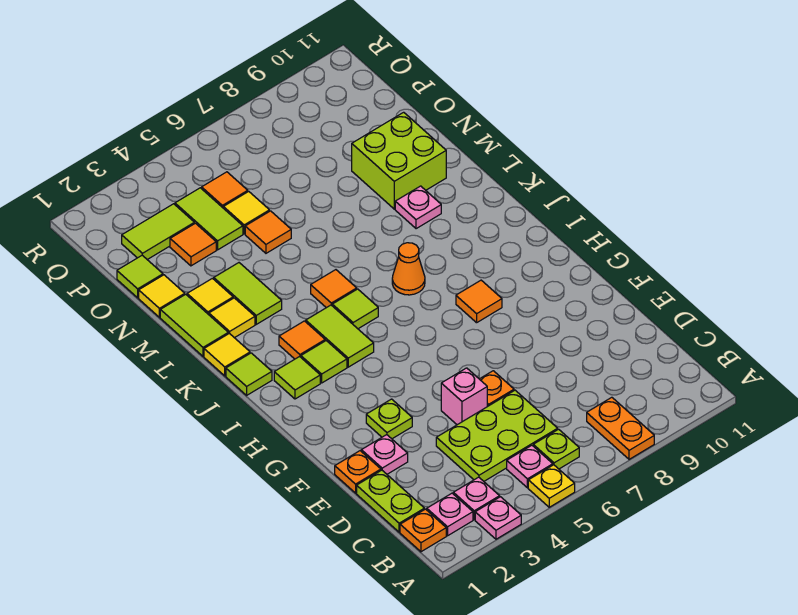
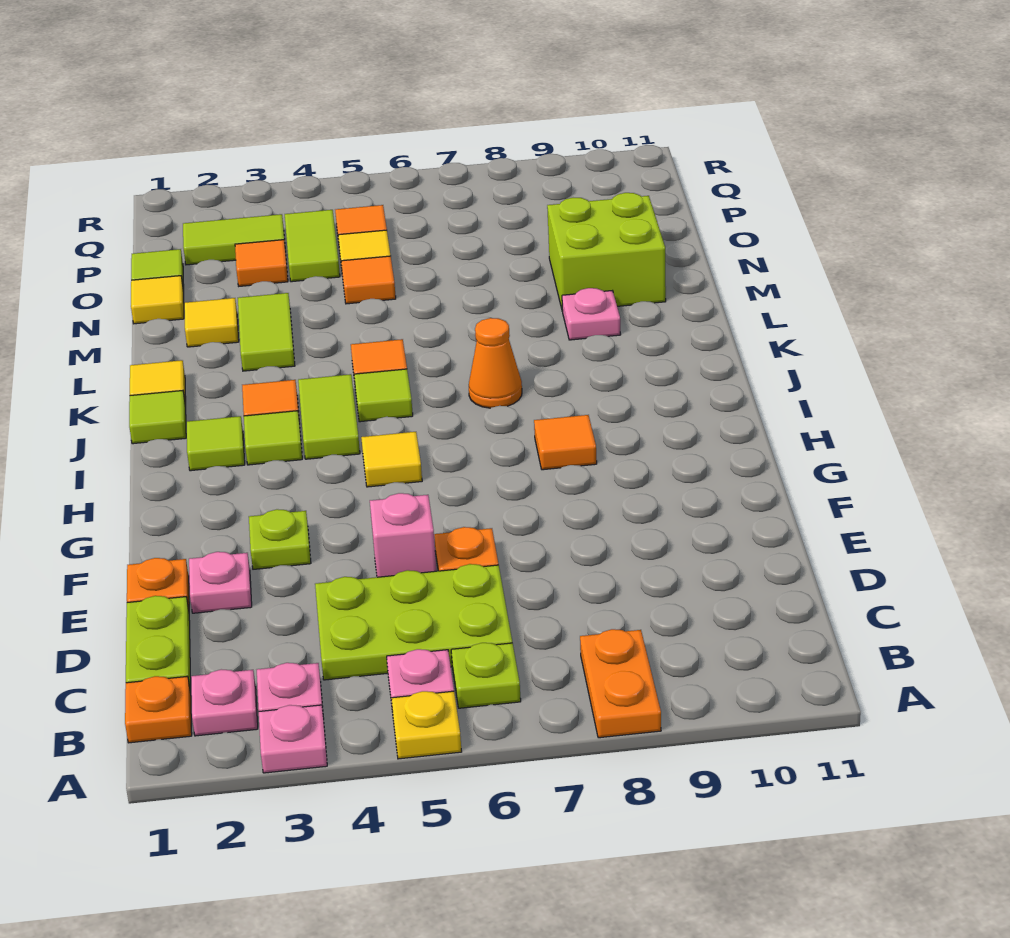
lime 1x2 tile [160,294,228,356] -> none
yellow 1x1 tile [209,298,255,338] -> yellow 1x1 tile moved to [361,432,422,487]

